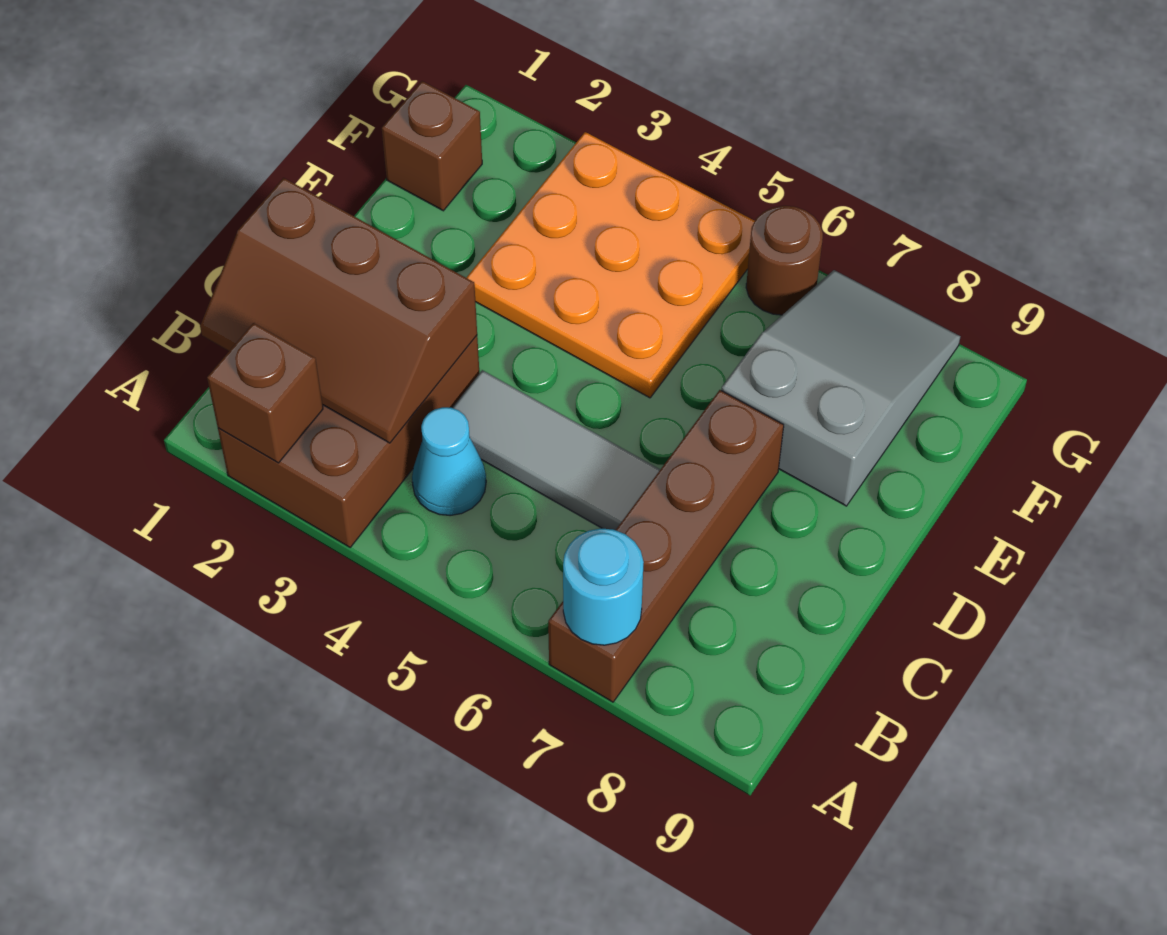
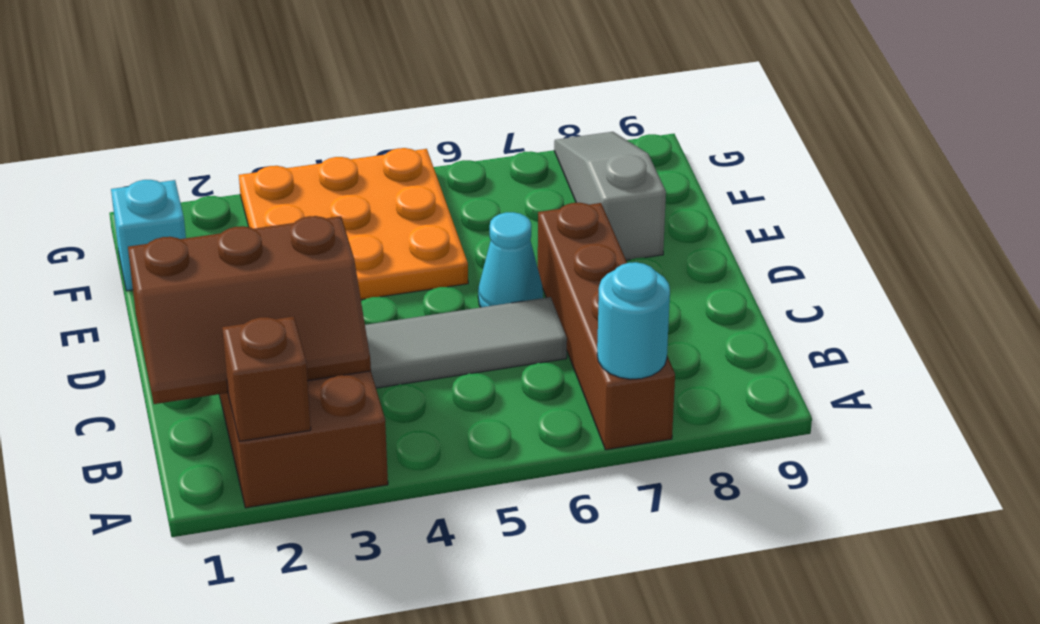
cyan 1x1 cone [412,407,486,516] -> cyan 1x1 cone moved to [478,212,543,307]
grey 2x3 slope [721,270,960,506] -> grey 1x3 slope [554,132,666,260]
brown 1x1 brick [382,81,482,211] -> cyan 1x1 brick [111,180,186,291]
brown 1x1 round brick [746,206,823,315] -> none

